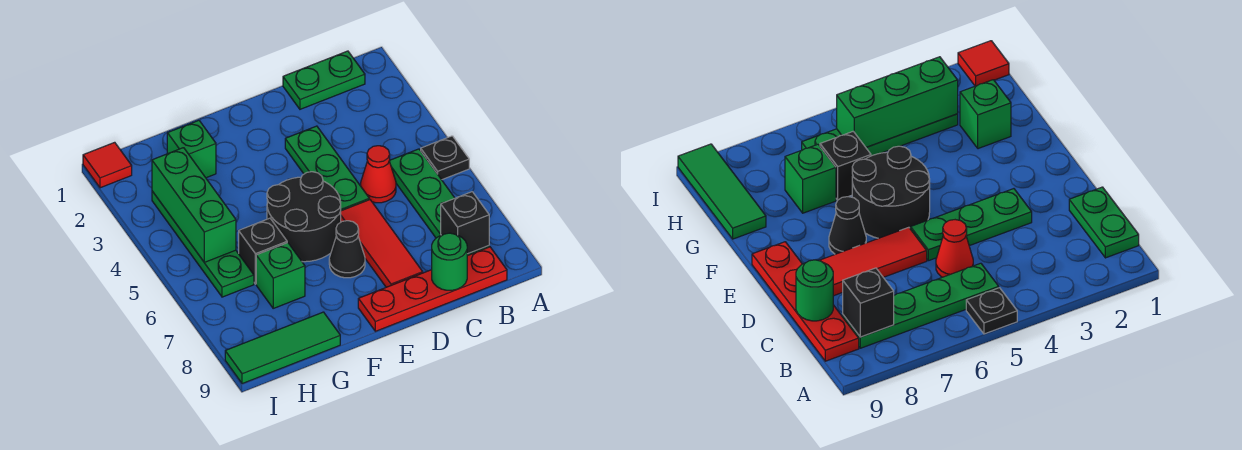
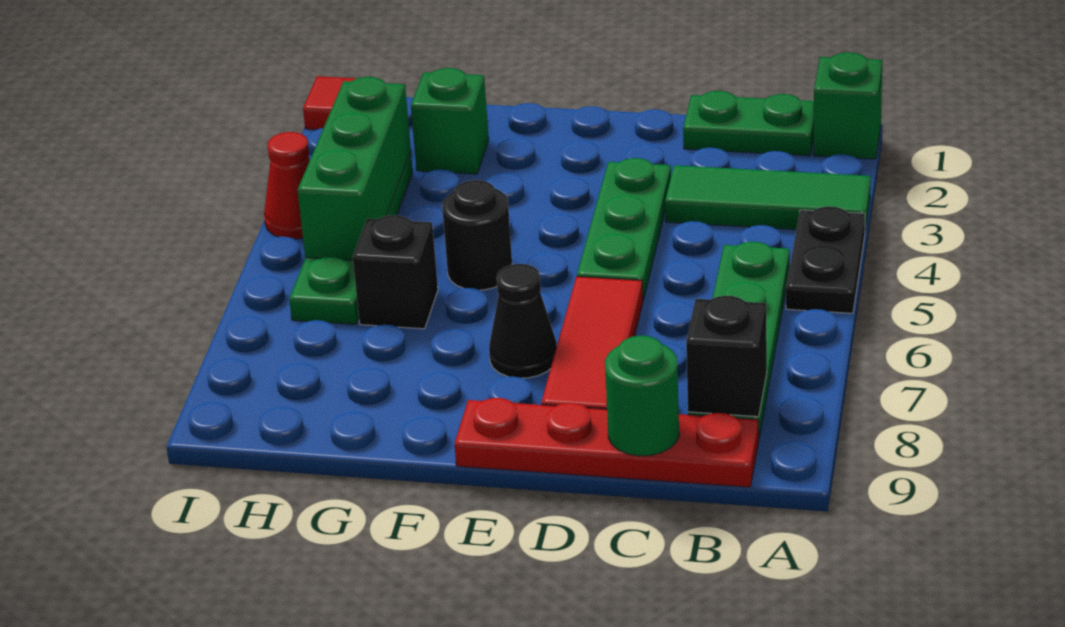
black 1x1 plate [421,136,469,180] -> black 1x2 plate [786,206,865,313]
red 1x1 cone [361,146,396,203] -> red 1x1 cone moved to [264,132,310,239]
black 2x2 round brick [267,172,341,262] -> black 1x1 round brick [442,180,512,290]
green 1x1 brick [256,243,305,308] -> green 1x1 brick moved to [814,52,882,159]
green 1x3 tile [225,312,340,384] -> green 1x3 tile moved to [665,165,871,230]

